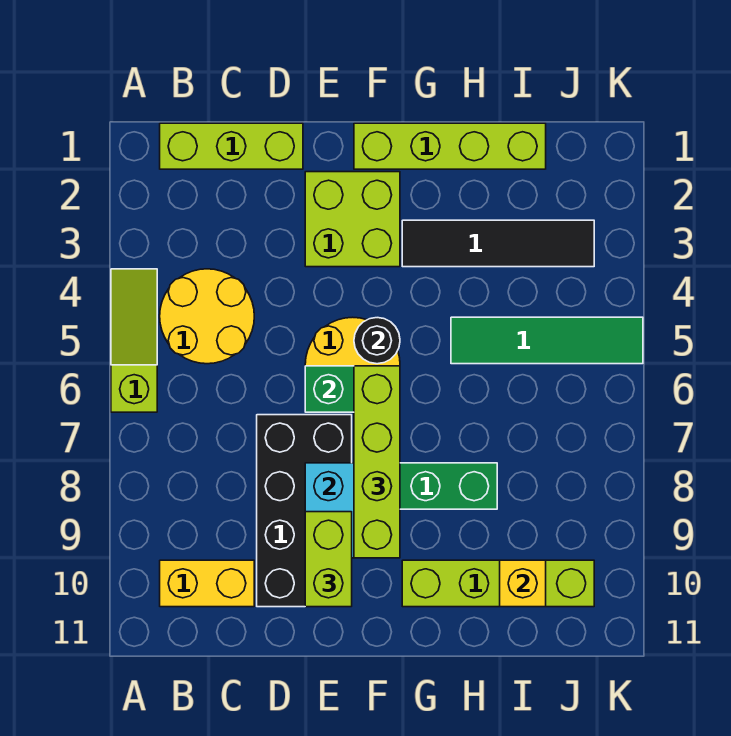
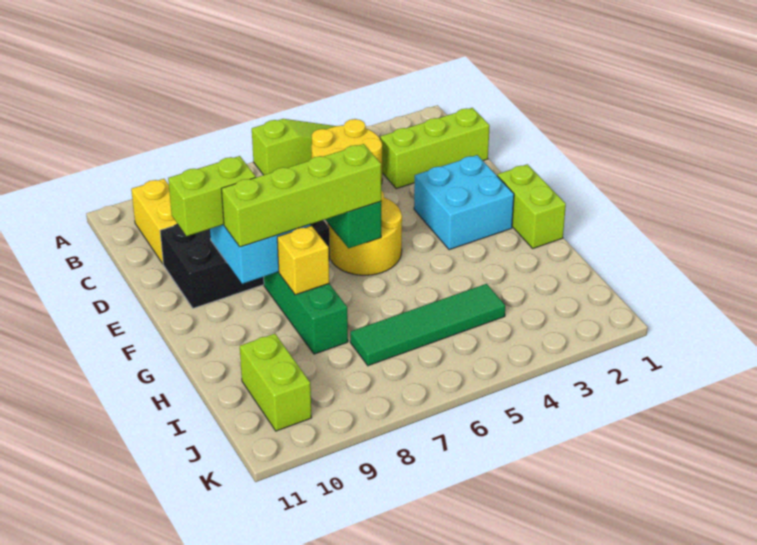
lime 1x3 brick [160,123,303,169] -> lime 1x3 brick turned to [380,108,490,189]
lime 2x2 brick [305,172,400,267] -> cyan 2x2 brick [414,155,514,250]
lime 1x4 brick [354,123,546,169] -> lime 1x2 brick [497,164,566,248]
black 1x1 round brick [354,318,400,364] -> none
black 1x4 tile [402,220,594,267] -> none
lime 1x4 brick [402,560,594,607] -> lime 1x2 brick [240,334,312,431]
green 1x4 tile [451,317,643,364] -> green 1x4 tile turned to [350,284,505,366]
yellow 1x1 brick [500,560,546,607] -> yellow 1x1 brick moved to [277,226,329,295]

